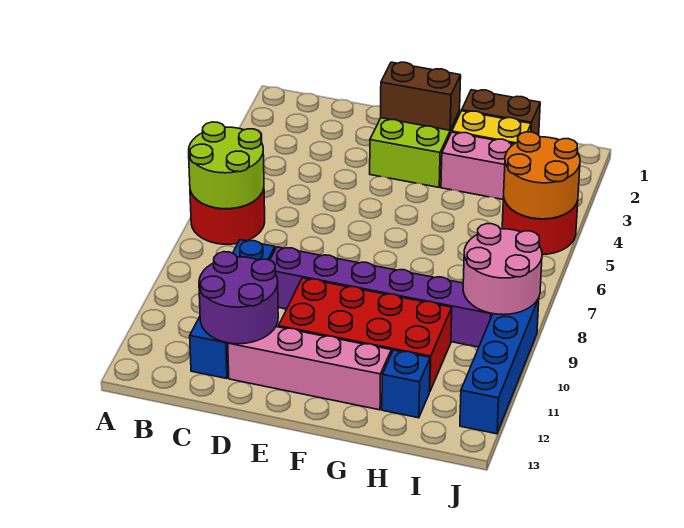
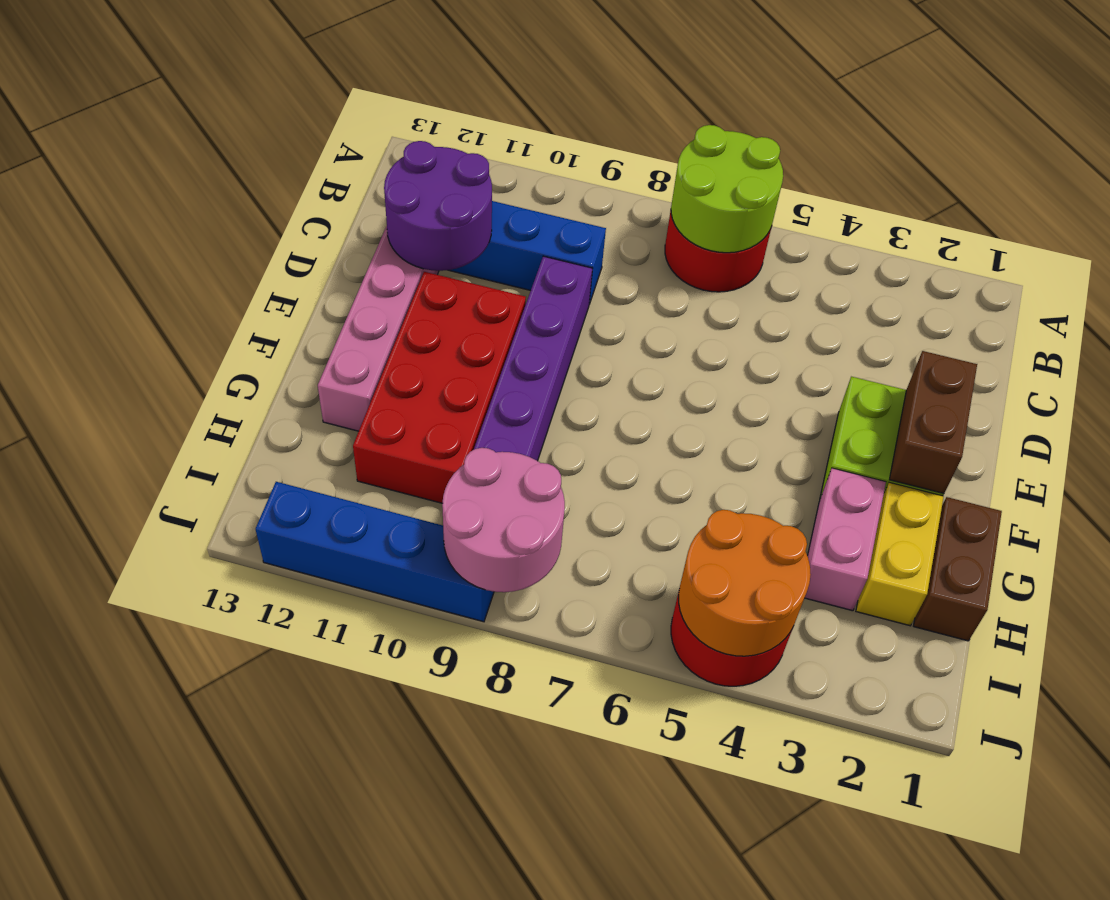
blue 1x1 brick [382,350,430,418] -> none

